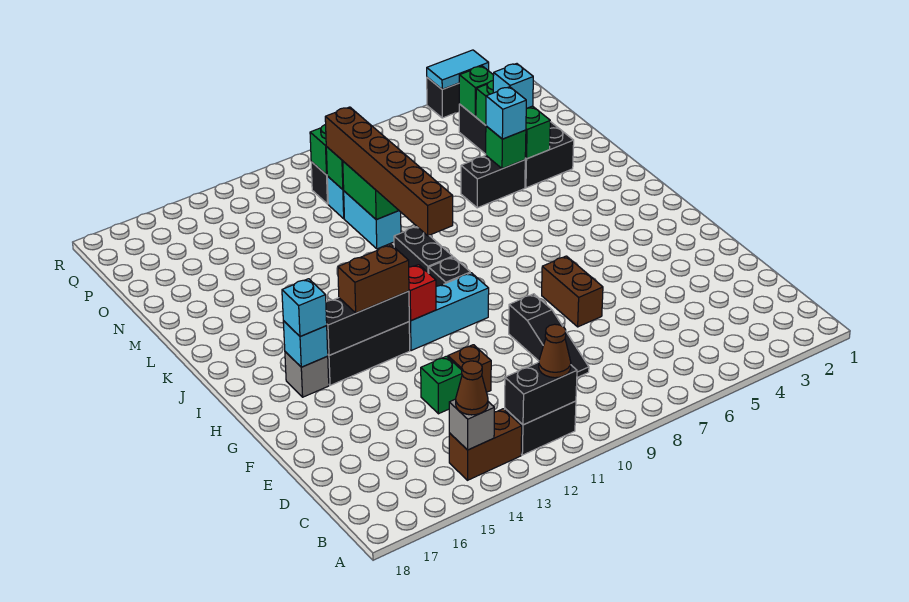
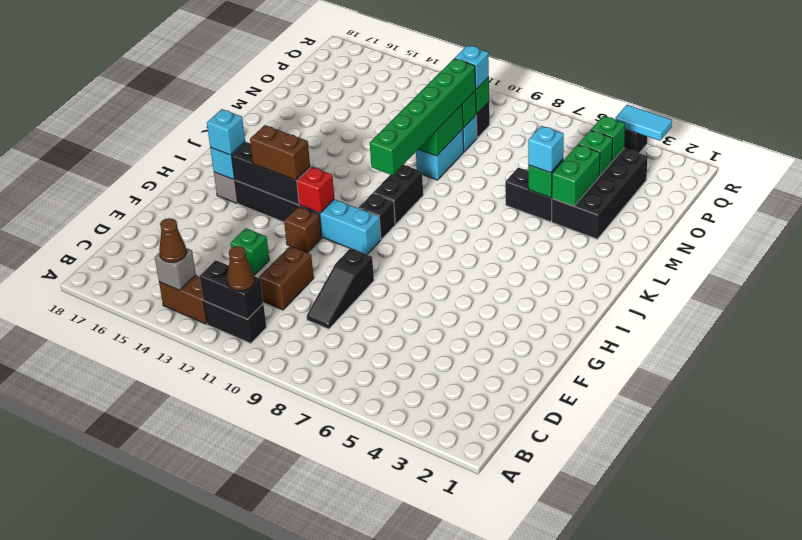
brown 1x1 brick [448,345,491,392] -> brown 1x1 brick moved to [284,206,322,253]
brown 1x2 brick [542,256,603,327] -> brown 1x2 brick moved to [259,246,314,310]
brown 1x6 brick [325,107,453,236] -> green 1x6 brick [370,59,476,175]
cyan 1x1 brick [493,64,533,109] -> cyan 1x1 brick moved to [455,45,489,89]

